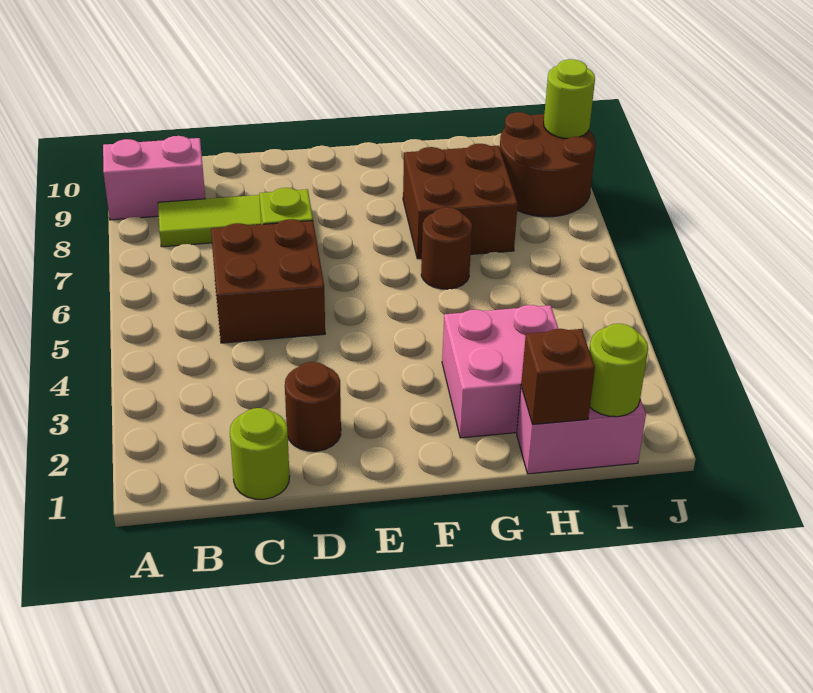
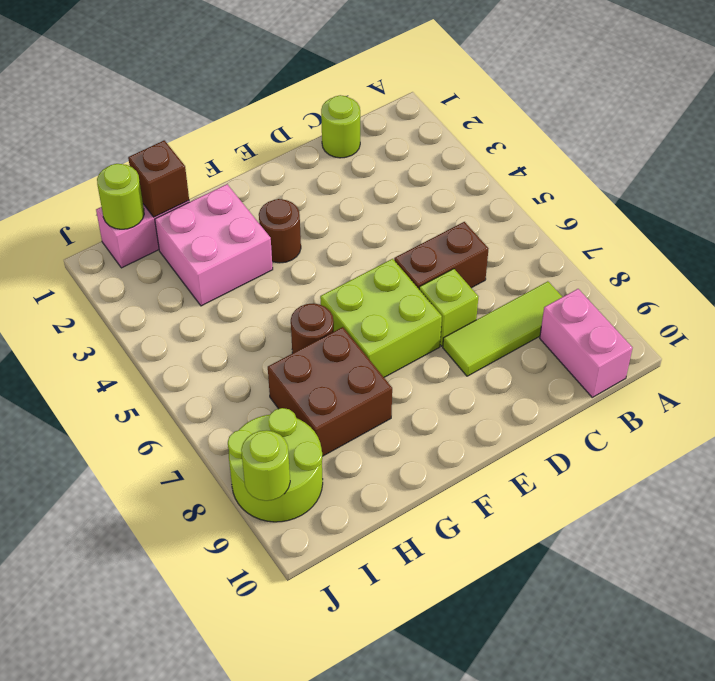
pink 1x2 brick [103,136,205,220] -> pink 1x2 brick turned to [540,289,633,397]
brown 2x2 brick [211,219,325,343] -> brown 1x2 brick [394,222,488,289]
brown 1x1 round brick [285,362,341,451] -> brown 1x1 round brick moved to [259,199,301,263]
none -> lime 2x2 brick [320,259,442,377]
brown 2x2 round brick [500,112,596,217] -> lime 2x2 round brick [228,408,323,522]

